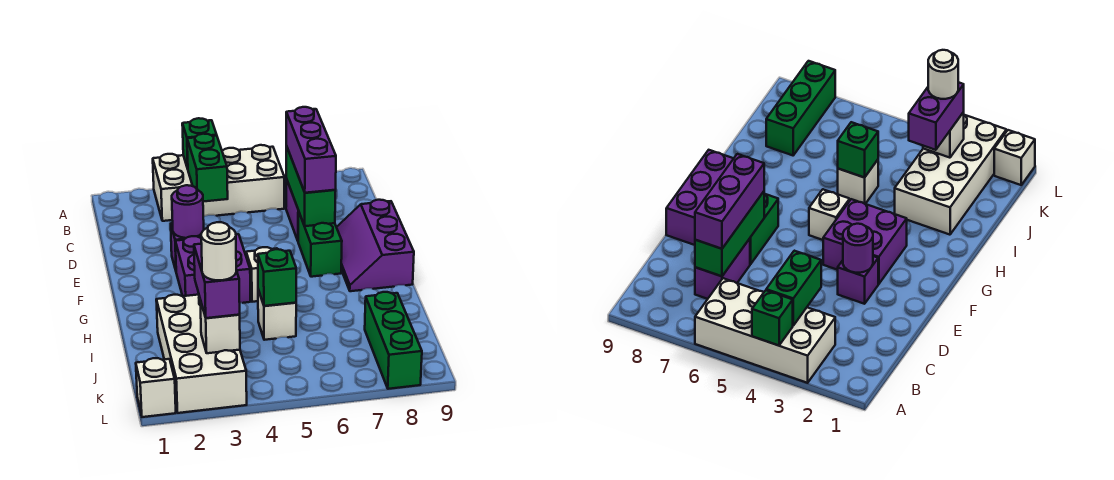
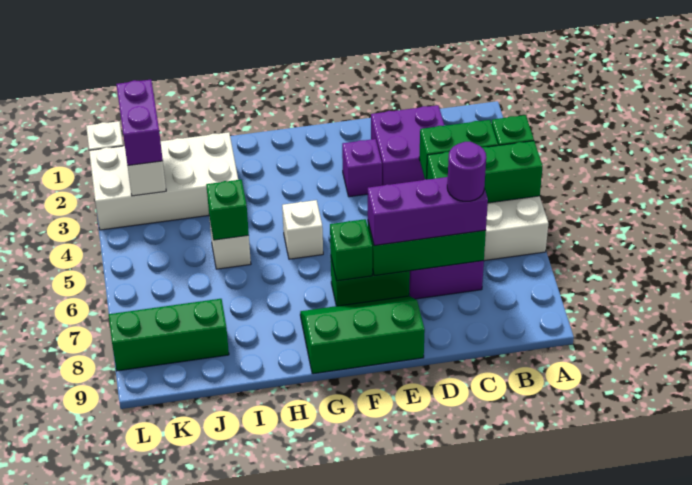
none -> green 1x3 brick [427,141,543,203]
purple 1x1 round brick [172,185,204,238] -> purple 1x1 round brick moved to [447,142,486,201]
purple 2x3 slope [337,200,414,291] -> green 2x3 slope [300,296,425,374]
purple 2x2 brick [175,234,250,303] -> purple 2x2 brick moved to [371,105,444,186]
none -> green 1x1 brick [330,219,372,281]
purple 1x2 brick [194,244,240,318] -> purple 1x2 brick turned to [116,80,163,166]
white 1x1 round brick [201,222,237,280] -> none

